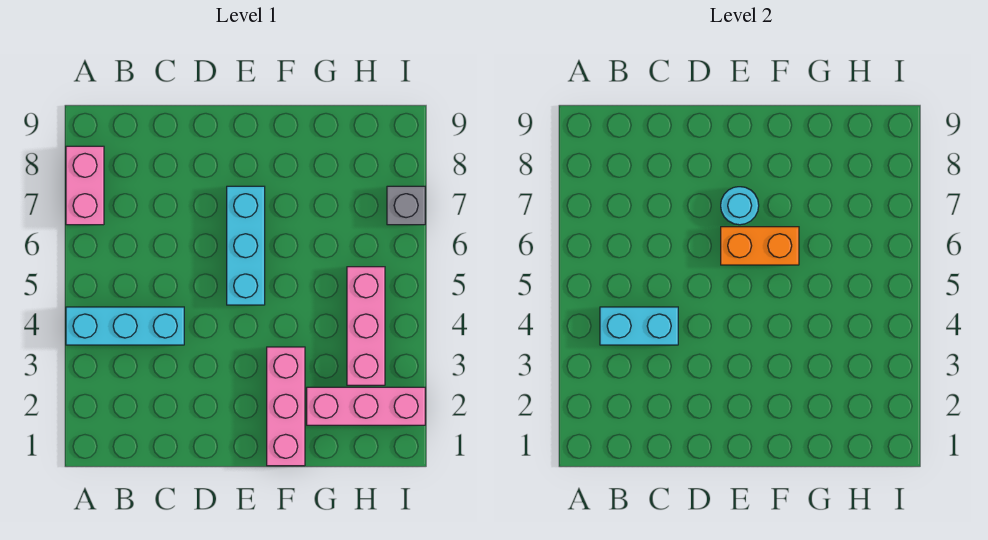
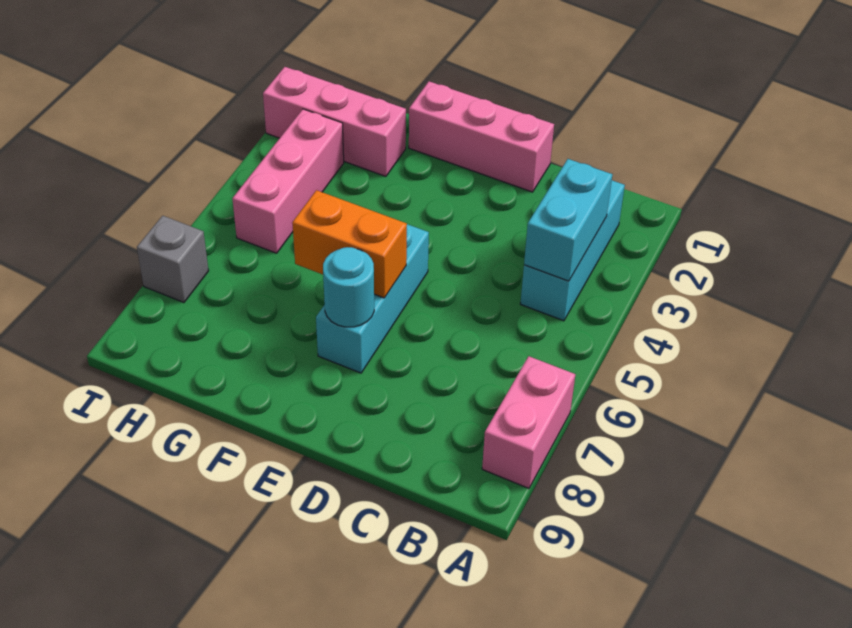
cyan 1x3 brick [66,307,184,345] -> cyan 1x3 brick turned to [520,180,625,321]
cyan 1x2 brick [600,307,678,345] -> cyan 1x2 brick turned to [524,159,612,281]
pink 1x3 brick [267,347,305,466] -> pink 1x3 brick turned to [409,81,554,192]

